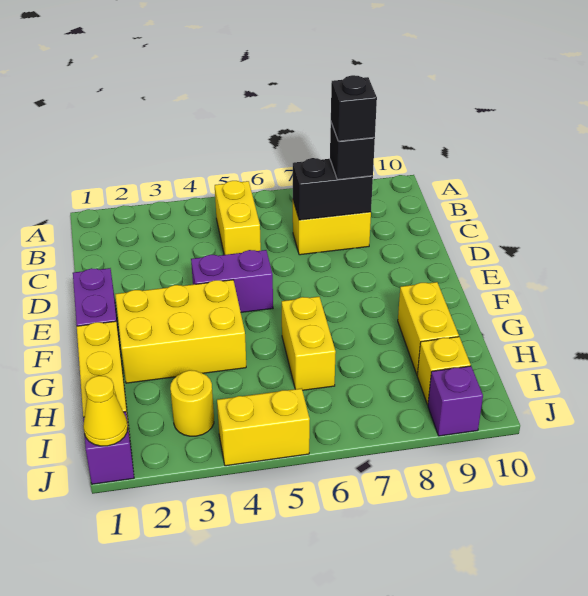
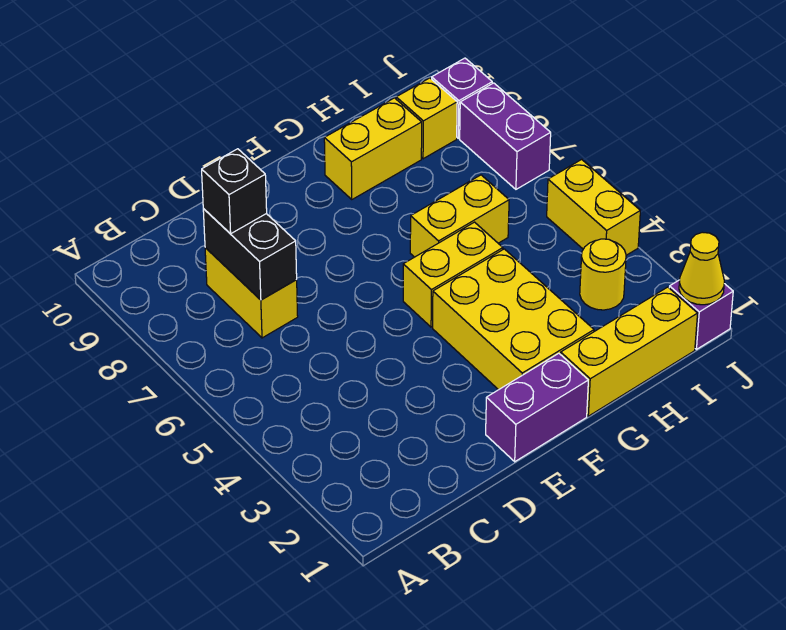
yellow 1x2 brick [215,181,261,255] -> yellow 1x2 brick moved to [403,222,503,327]
black 1x1 brick [331,75,377,141] -> none
purple 1x2 brick [191,250,273,312] -> purple 1x2 brick moved to [460,83,551,189]

